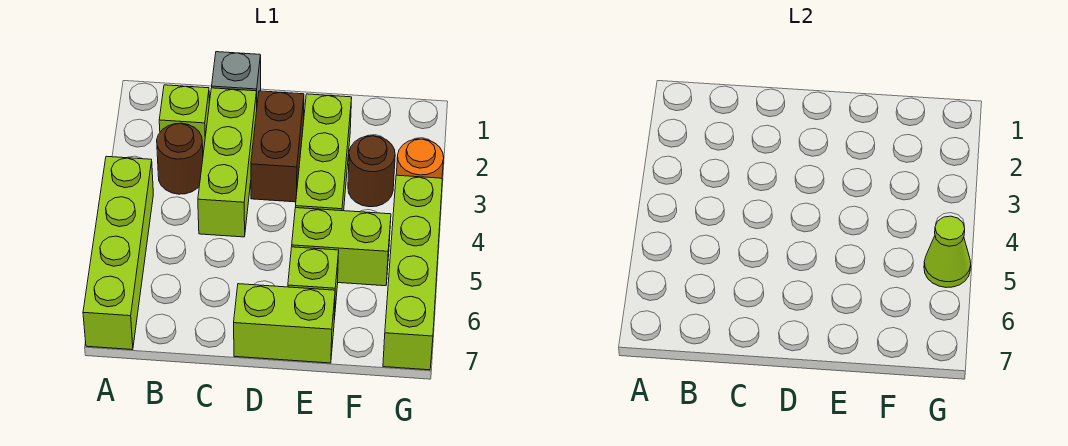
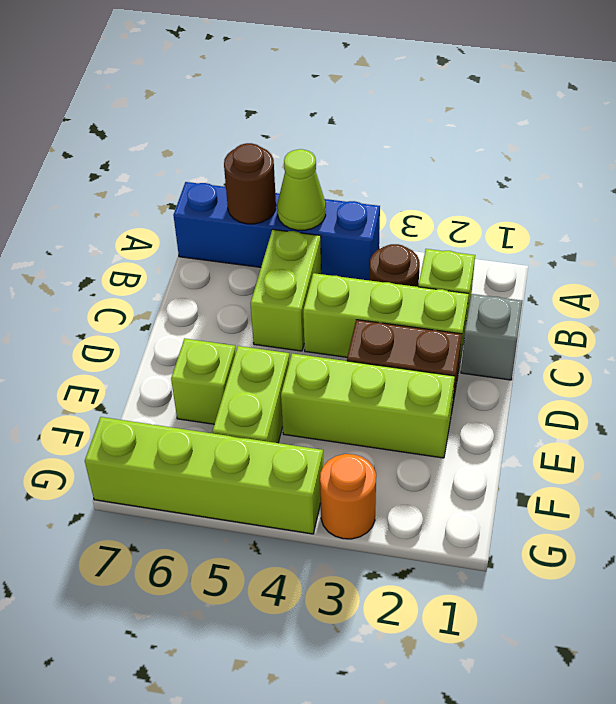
lime 1x4 brick [83,156,153,350] -> blue 1x4 brick [173,182,380,281]
lime 1x2 brick [234,284,335,363] -> lime 1x2 brick moved to [250,229,321,351]
brown 1x1 round brick [348,136,395,207] -> brown 1x1 round brick moved to [224,143,276,224]
lime 1x1 cone [924,216,971,288] -> lime 1x1 cone moved to [277,149,326,230]

